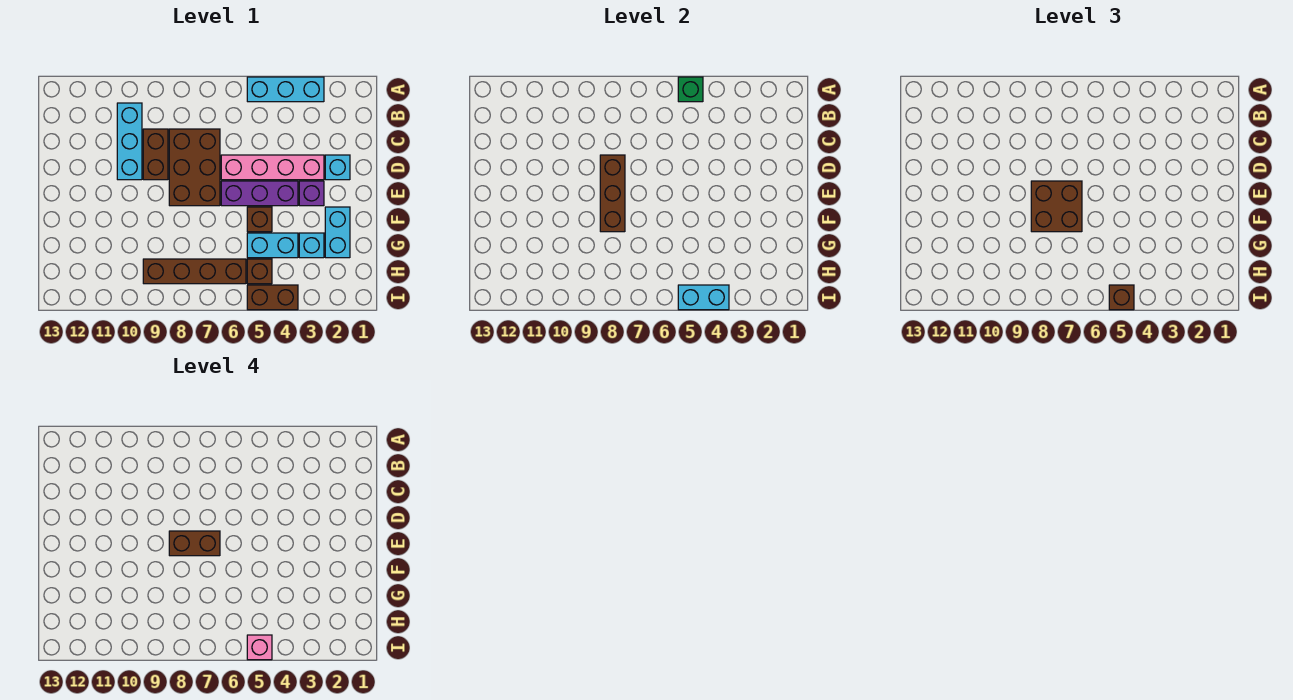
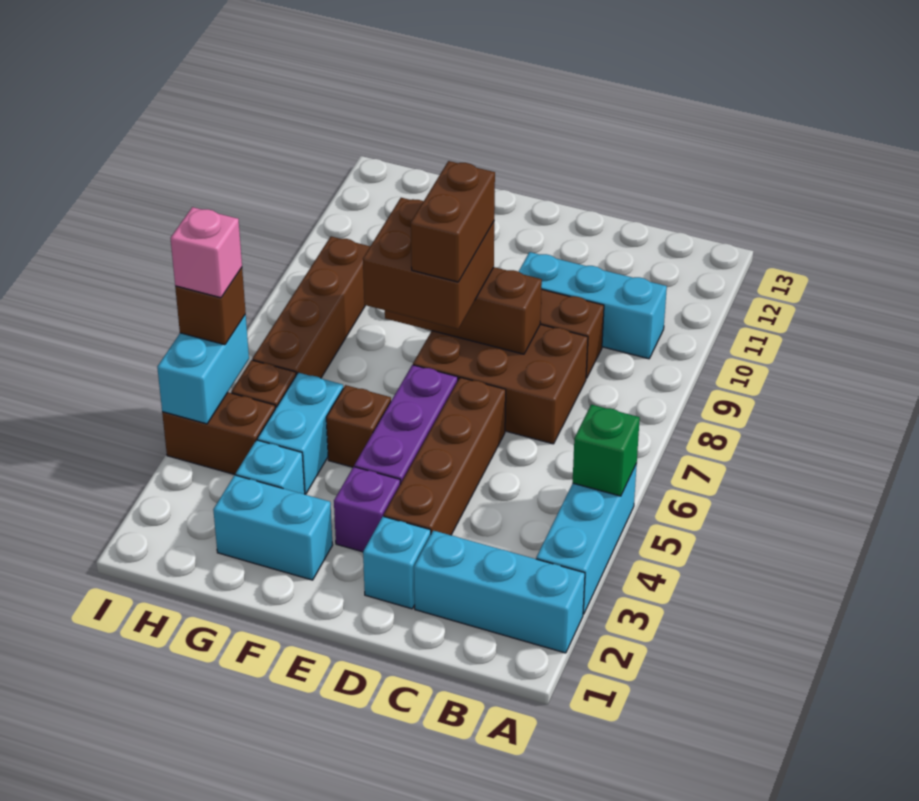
none -> cyan 1x3 brick [414,530,585,653]
pink 1x4 brick [221,155,324,180] -> brown 1x4 brick [384,377,506,535]
brown 1x2 brick [247,285,298,310] -> brown 1x2 brick turned to [162,392,275,475]

